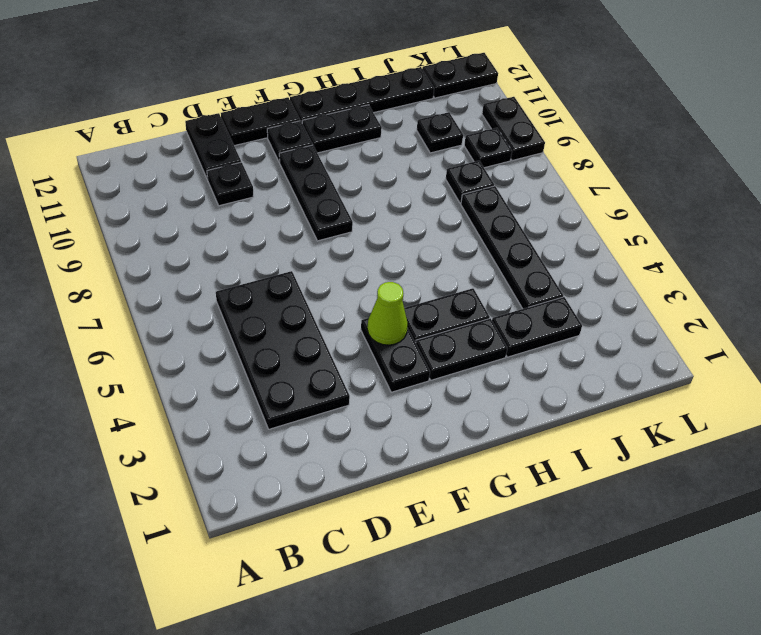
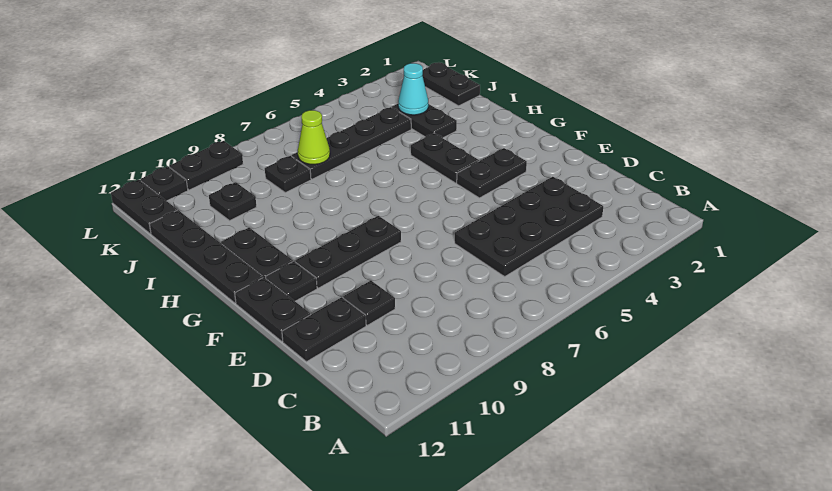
lime 1x1 cone [367,282,408,345] -> lime 1x1 cone moved to [298,110,330,164]
black 1x2 plate [416,318,508,380] -> black 1x2 plate moved to [423,63,480,106]
none -> cyan 1x1 cone [398,63,428,115]
black 1x1 plate [464,128,512,168] -> black 1x1 plate moved to [141,166,188,201]

